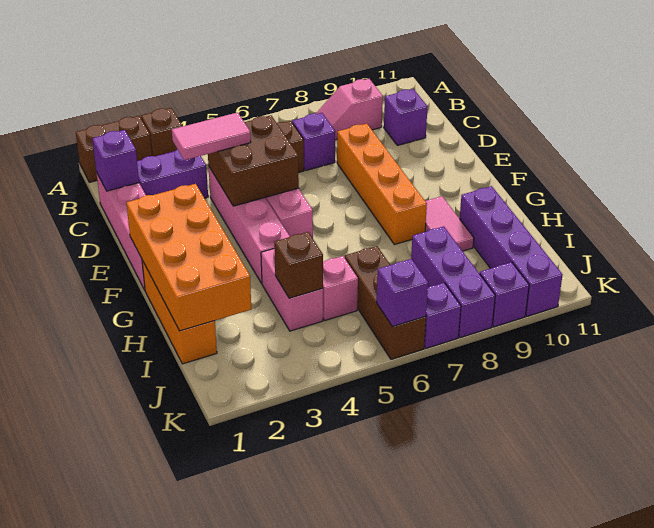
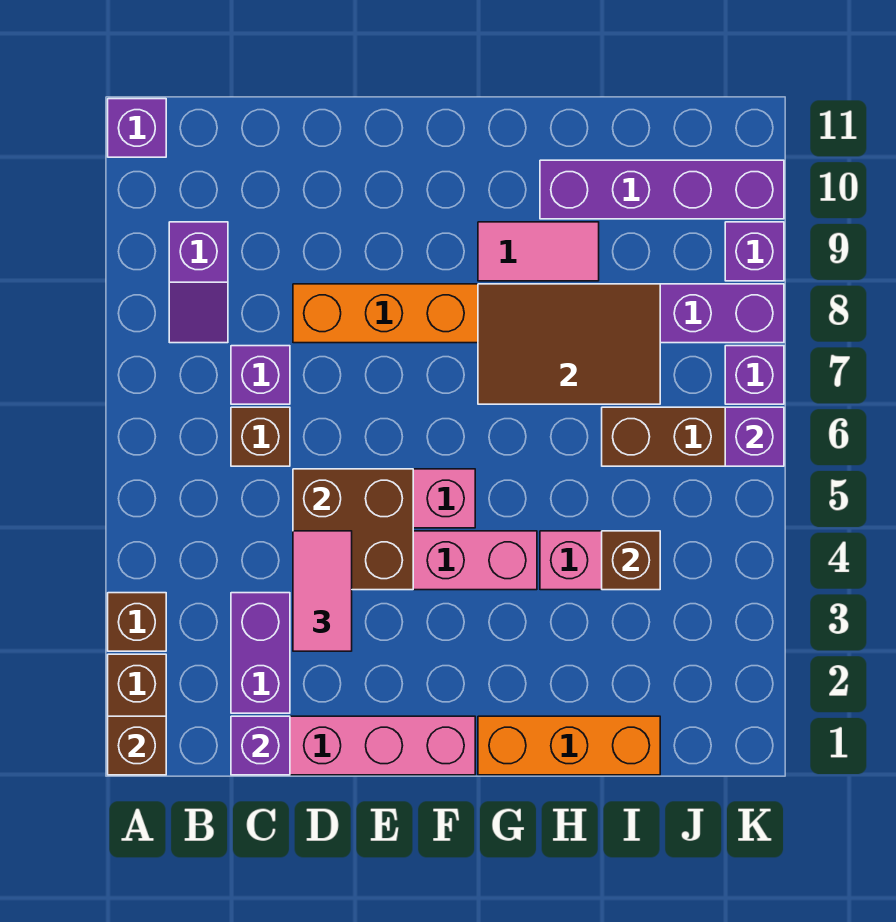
none -> brown 1x1 brick [108,716,166,775]
pink 1x2 slope [316,79,383,140] -> purple 1x2 slope [169,222,228,343]
purple 1x1 brick [384,89,428,145] -> purple 1x1 brick moved to [108,99,166,157]
orange 2x4 brick [126,184,251,331] -> none
none -> brown 2x3 tile [478,284,660,404]
pink 1x1 brick [323,256,358,320] -> none

